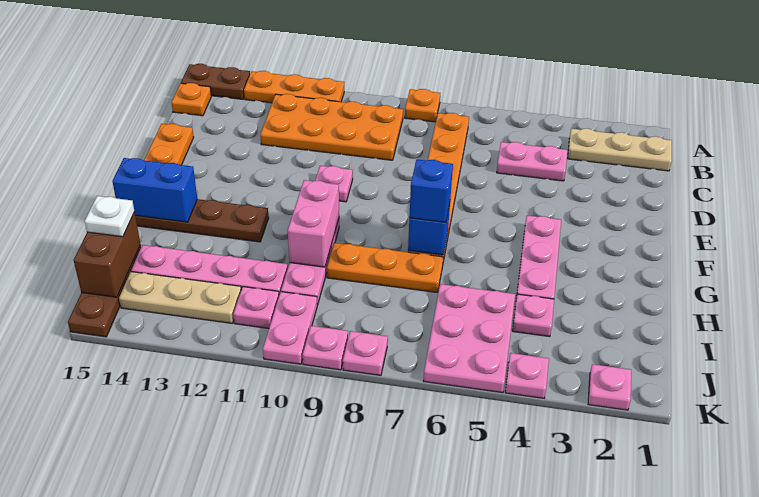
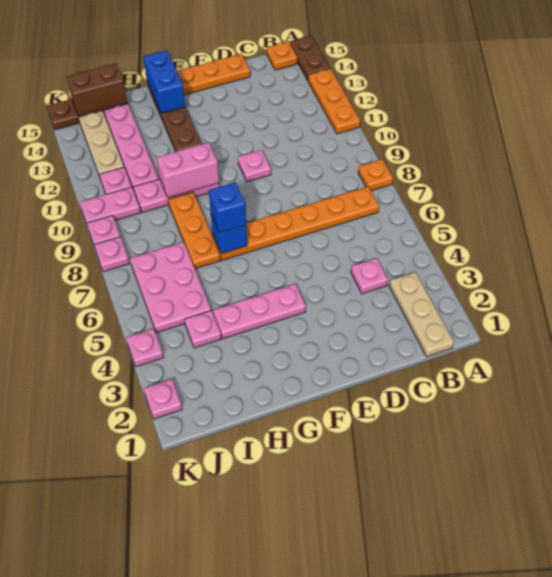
orange 2x4 plate [260,94,403,160] -> none
pink 1x2 plate [497,142,567,181] -> pink 1x1 plate [351,258,388,294]
pink 2x3 plate [424,284,515,393] -> pink 2x3 plate turned to [130,242,211,333]
white 1x1 plate [85,196,135,237] -> none

